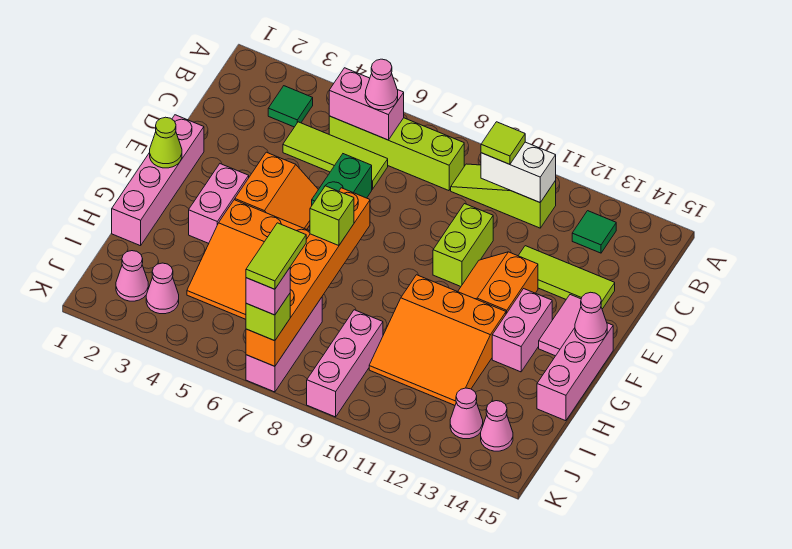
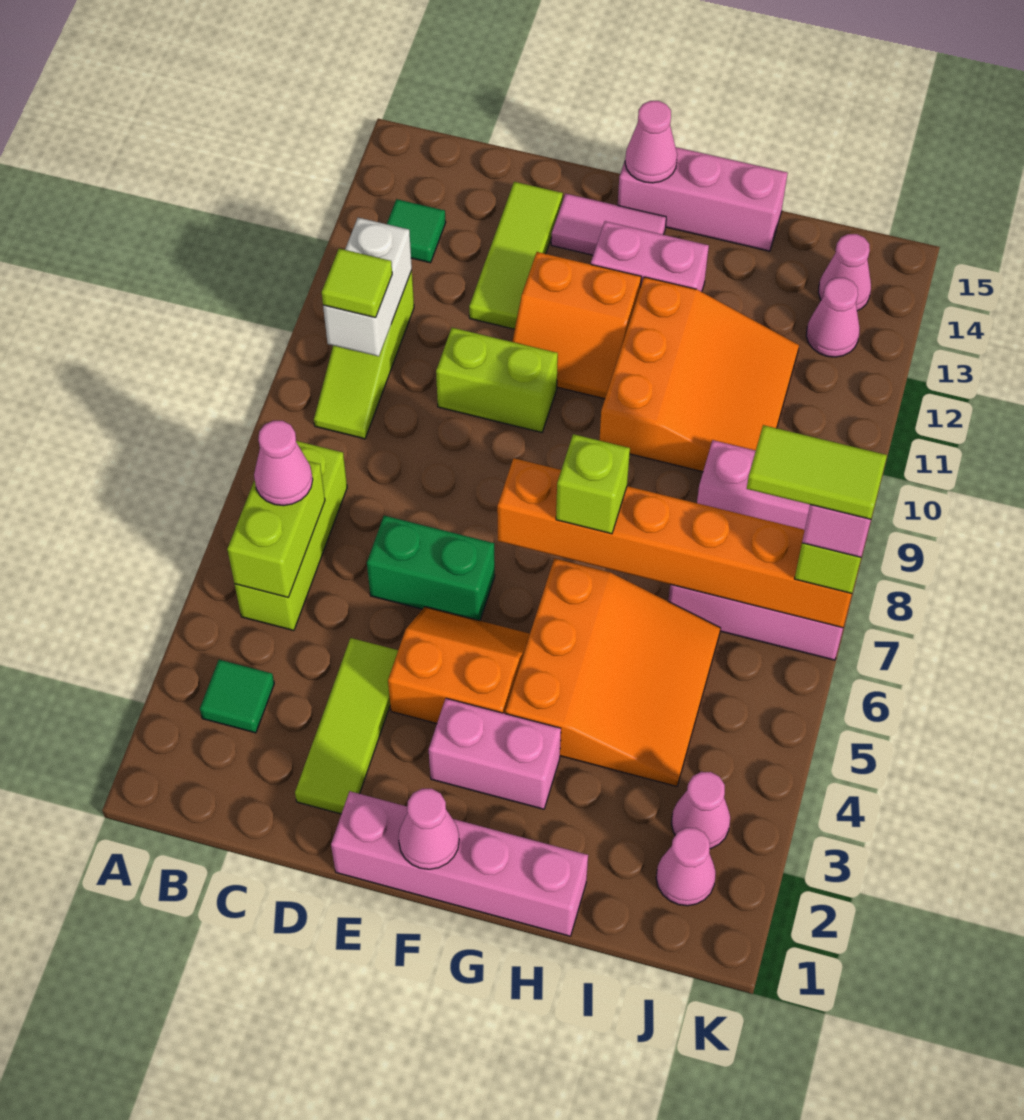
lime 1x4 brick [329,116,464,191] -> lime 1x3 brick [235,441,347,630]
pink 1x2 brick [329,68,404,140] -> lime 1x2 brick [227,461,325,598]
lime 1x3 tile [283,122,388,189] -> lime 1x3 tile moved to [295,638,398,814]
lime 1x1 cone [150,117,182,168] -> pink 1x1 cone [398,789,459,869]

